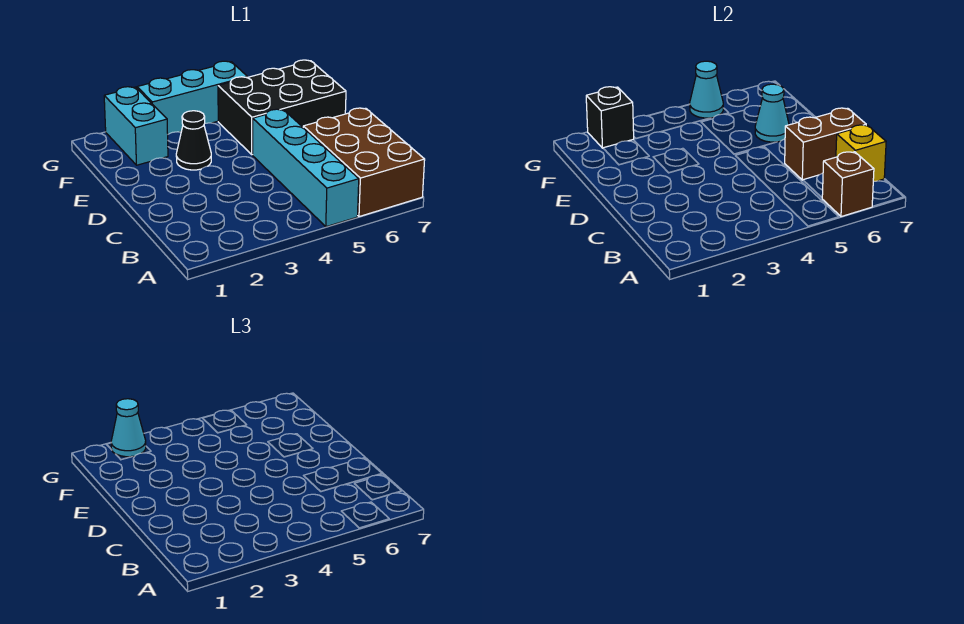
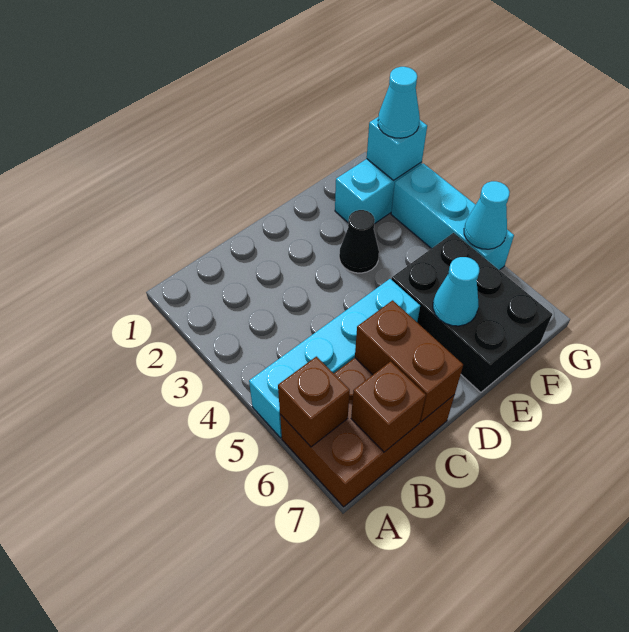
yellow 1x1 brick [836,125,886,182] -> brown 1x1 brick [351,361,426,452]
black 1x1 brick [586,87,634,148] -> cyan 1x1 brick [367,117,427,180]

